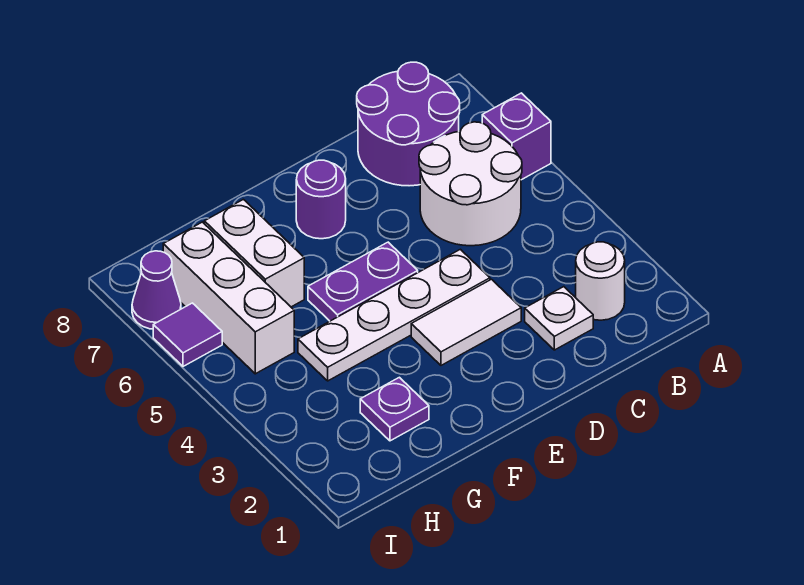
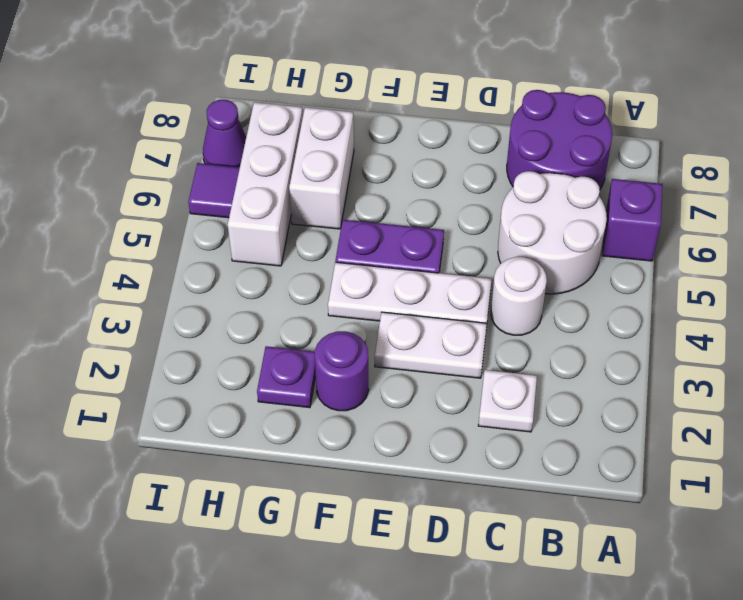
white 1x1 round brick [576,242,625,320] -> white 1x1 round brick moved to [491,257,547,335]
white 1x2 tile [411,279,521,365] -> white 1x2 plate [375,312,487,378]
white 1x4 plate [298,249,490,381] -> white 1x3 plate [328,262,492,323]
purple 1x1 round brick [296,160,346,239] -> purple 1x1 round brick moved to [315,331,369,411]

